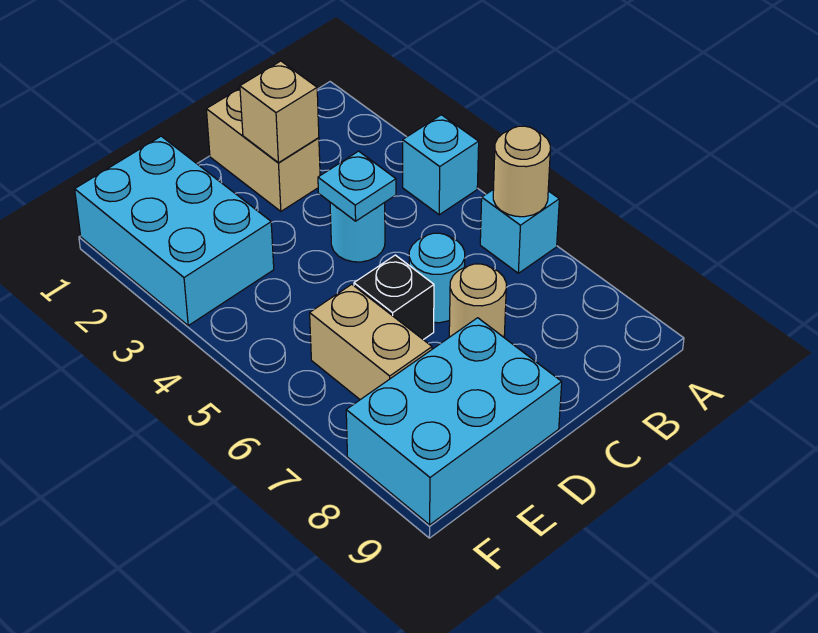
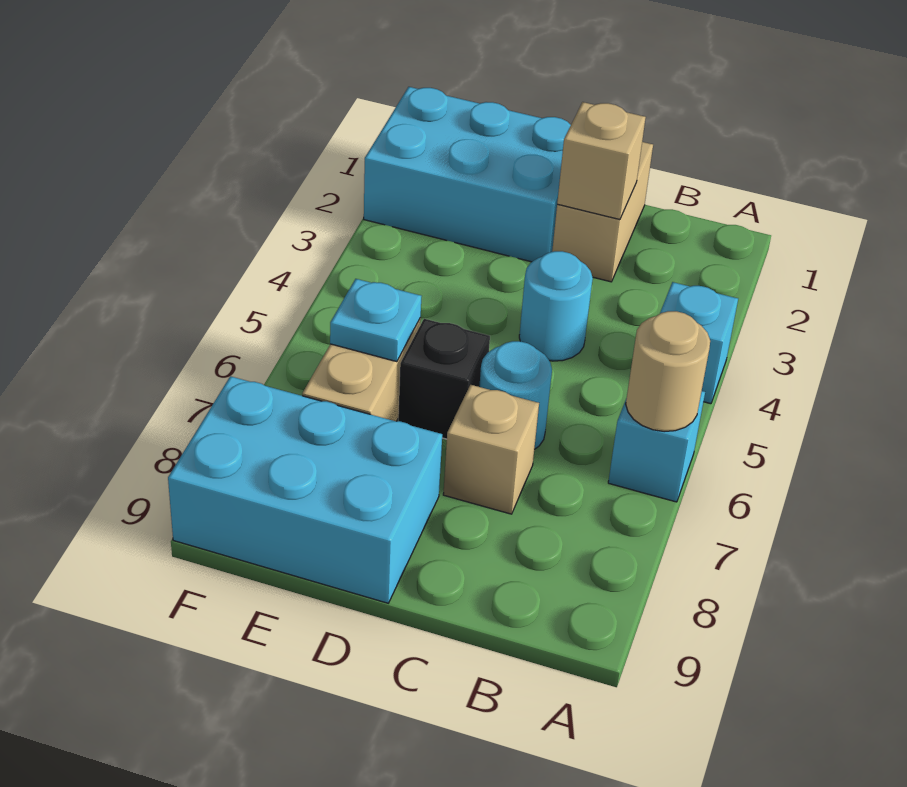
cyan 1x1 plate [318,151,396,221] -> cyan 1x1 plate moved to [330,279,422,362]
tan 1x1 round brick [449,264,506,337] -> tan 1x1 brick [443,385,539,514]
cyan 2x3 brick [75,136,274,325] -> cyan 2x3 brick turned to [364,87,571,262]

